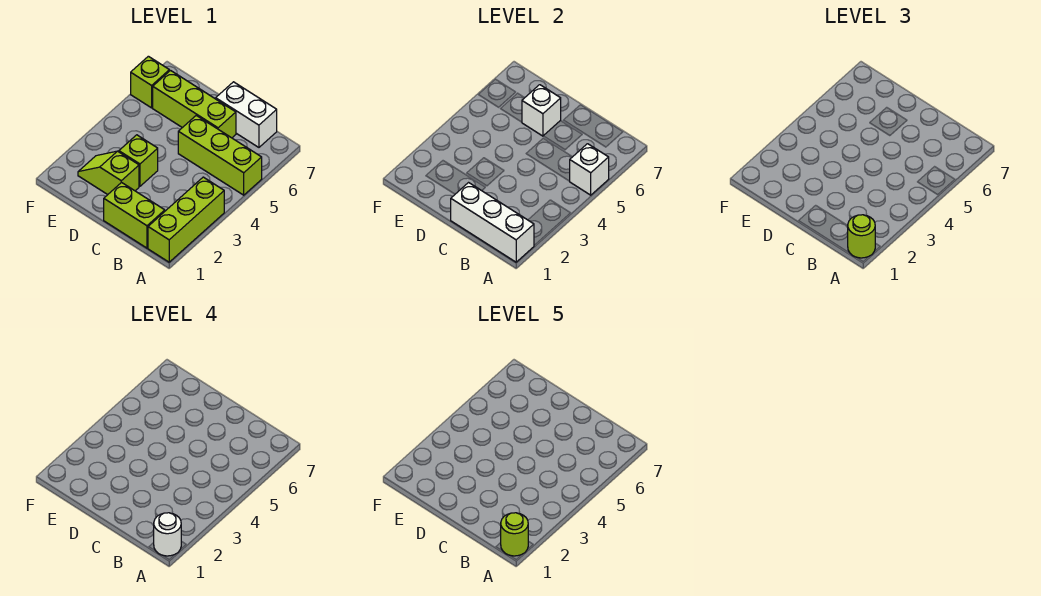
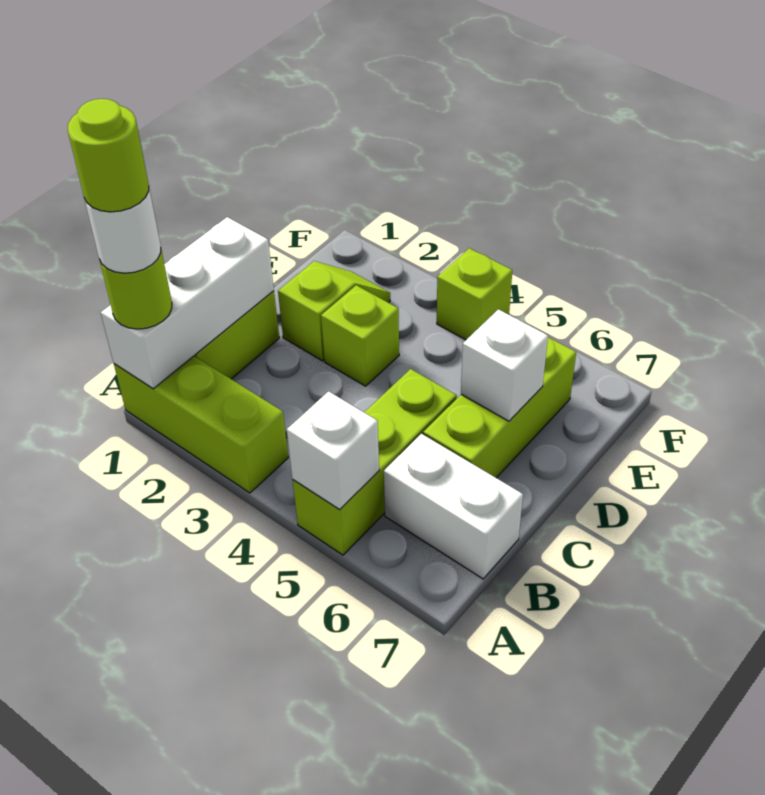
white 1x2 brick [216,82,277,147] -> white 1x2 brick turned to [384,434,523,579]
lime 1x1 brick [131,56,169,108] -> lime 1x1 brick moved to [437,248,512,340]

